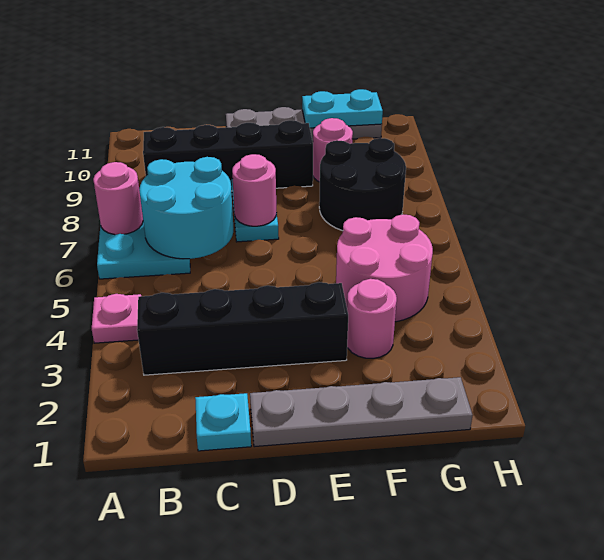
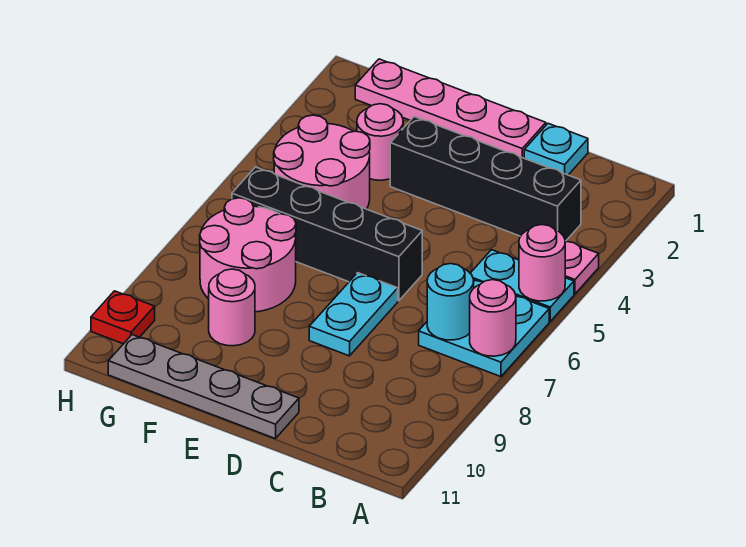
cyan 2x2 round brick [139,157,234,259] -> cyan 1x1 round brick [427,264,474,340]
black 1x4 brick [143,120,313,191] -> black 1x4 brick moved to [232,167,422,301]
grey 1x4 plate [250,377,473,447] -> pink 1x4 plate [355,59,546,158]
pink 1x1 round brick [232,154,277,226] -> pink 1x1 round brick moved to [519,225,565,301]
black 2x2 round brick [319,138,406,231] -> pink 2x2 round brick [200,198,296,312]
cyan 1x2 plate [302,89,383,128] -> cyan 1x2 plate moved to [470,250,574,321]
none -> red 1x1 plate [91,291,155,344]

